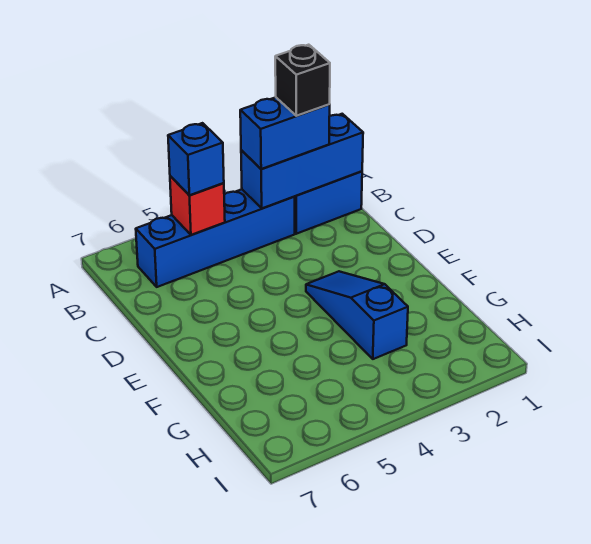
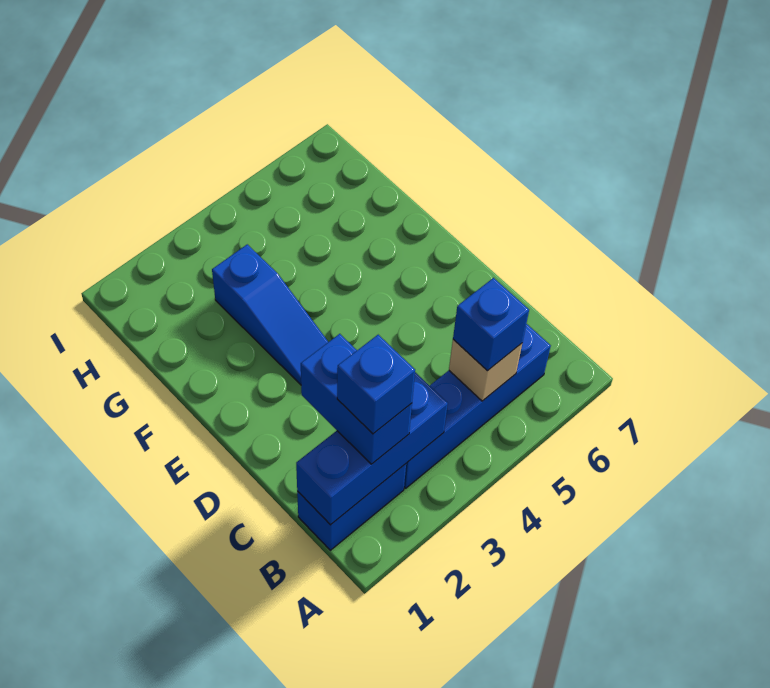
blue 1x2 brick [240,97,330,169] -> blue 1x2 brick turned to [301,334,412,464]
black 1x1 brick [275,45,330,116] -> blue 1x1 brick [337,335,415,434]
red 1x1 brick [170,176,225,235] -> tan 1x1 brick [449,339,522,401]

